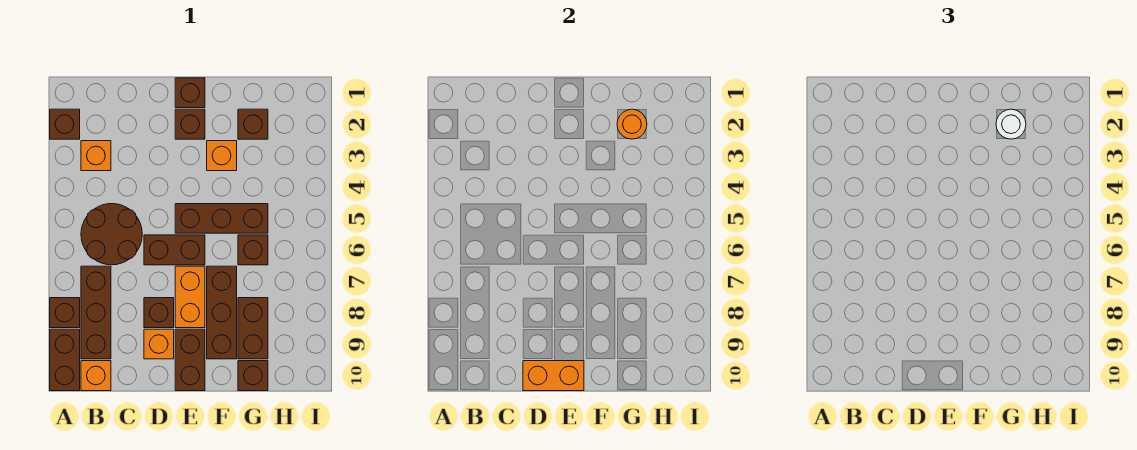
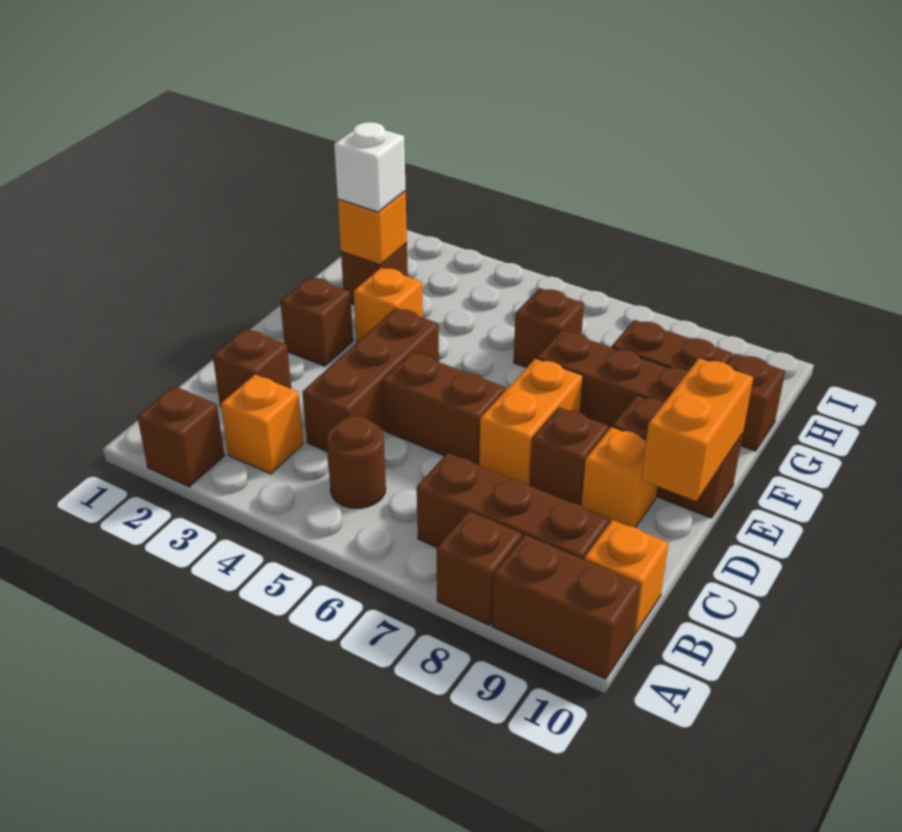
brown 2x2 round brick [81,204,142,265] -> brown 1x1 round brick [326,416,386,508]
brown 1x2 brick [144,235,205,265] -> brown 1x2 brick turned to [382,352,506,465]
brown 1x1 brick [175,78,205,108] -> brown 1x1 brick moved to [213,329,291,406]
brown 1x3 brick [175,204,268,233] -> brown 1x3 brick moved to [302,308,439,451]
orange 1x2 brick [175,266,205,328] -> orange 1x2 brick turned to [479,358,583,485]
orange 1x1 round brick [617,109,647,139] -> orange 1x1 brick [338,192,407,265]
white 1x1 round brick [996,109,1026,139] -> white 1x1 brick [334,122,406,212]

